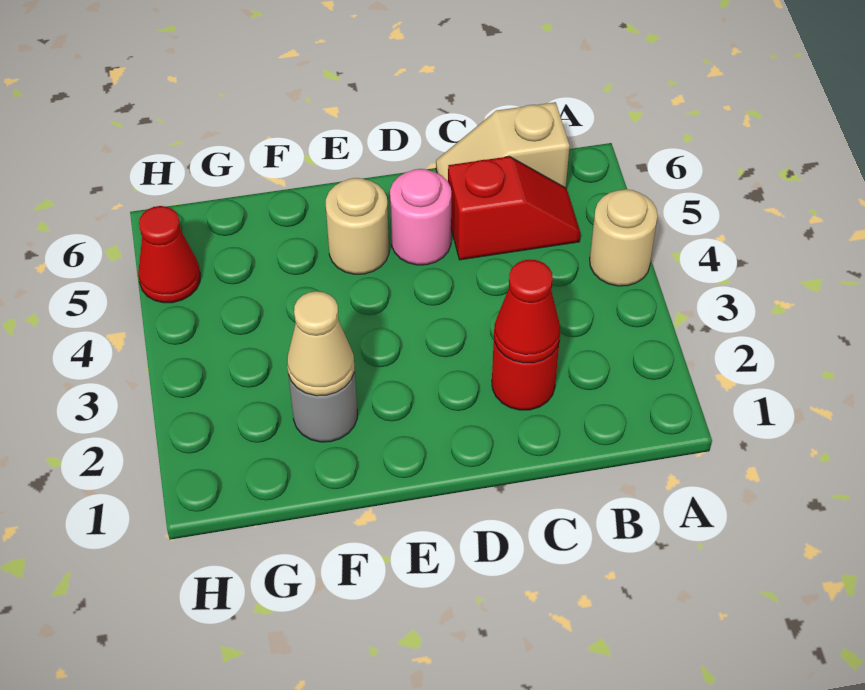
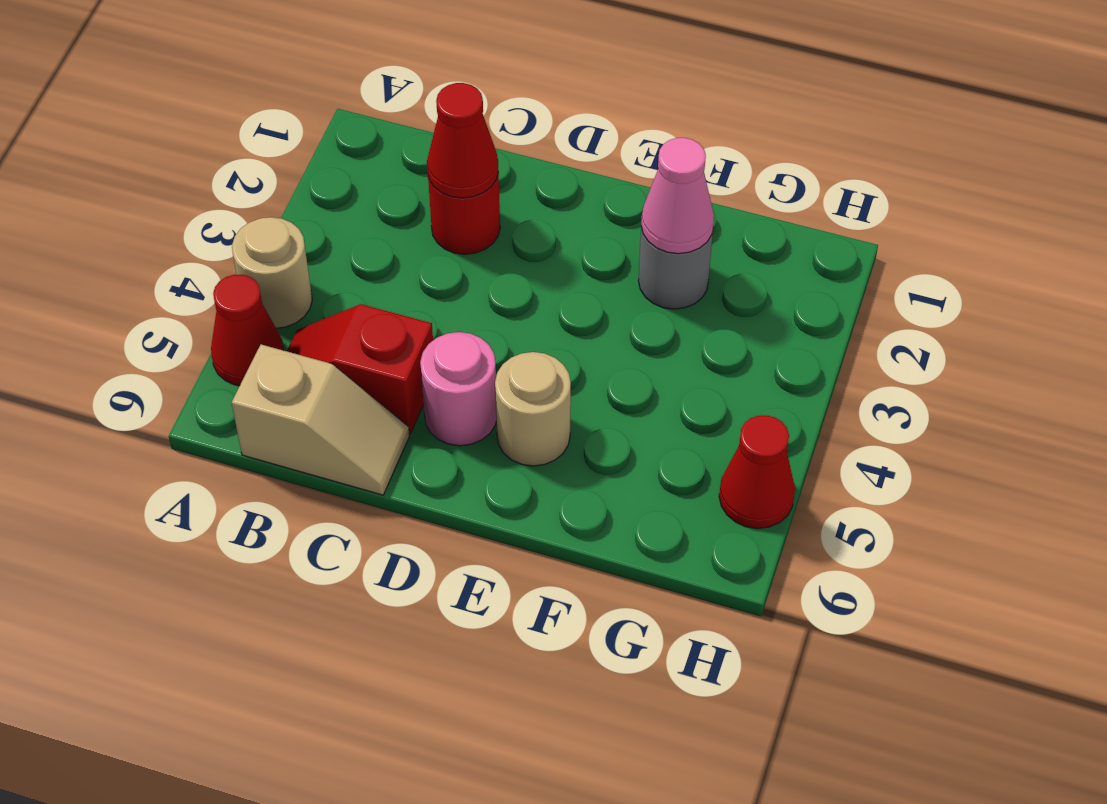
none -> red 1x1 cone [211,275,284,385]
tan 1x1 cone [287,291,354,396] -> pink 1x1 cone [641,138,714,254]

